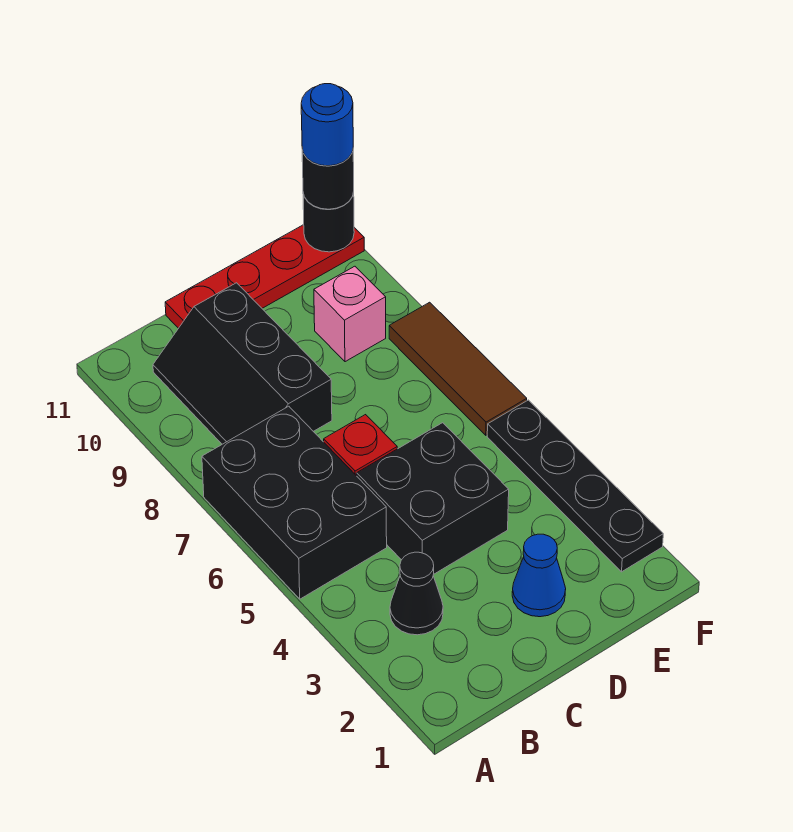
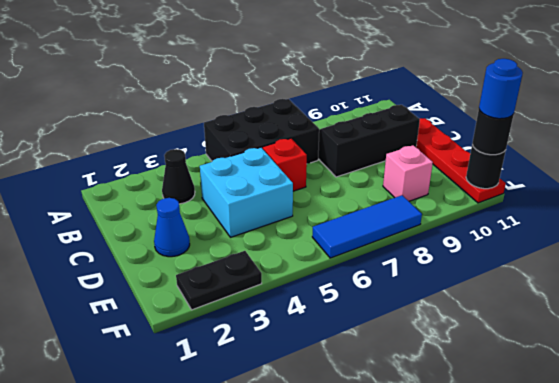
black 2x2 brick [357,423,509,574] -> cyan 2x2 brick [200,147,293,237]
black 1x4 plate [487,400,663,572] -> black 1x2 plate [176,251,262,310]
brown 1x3 tile [389,302,527,435] -> blue 1x3 tile [312,195,422,258]

